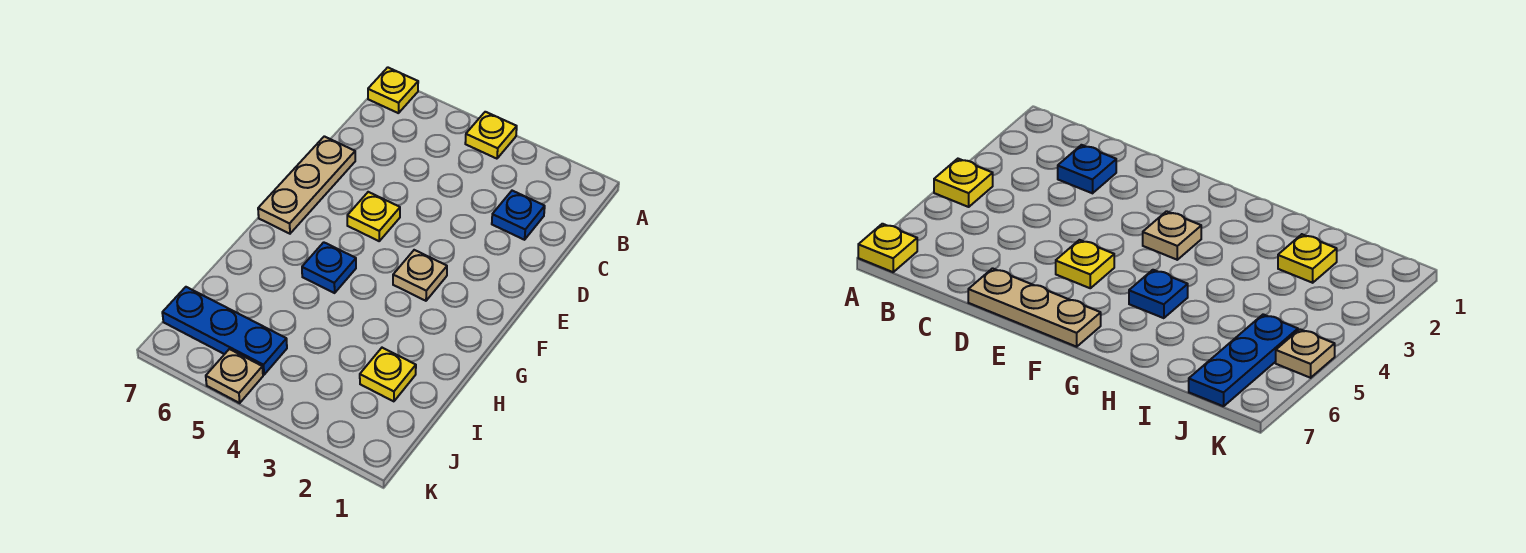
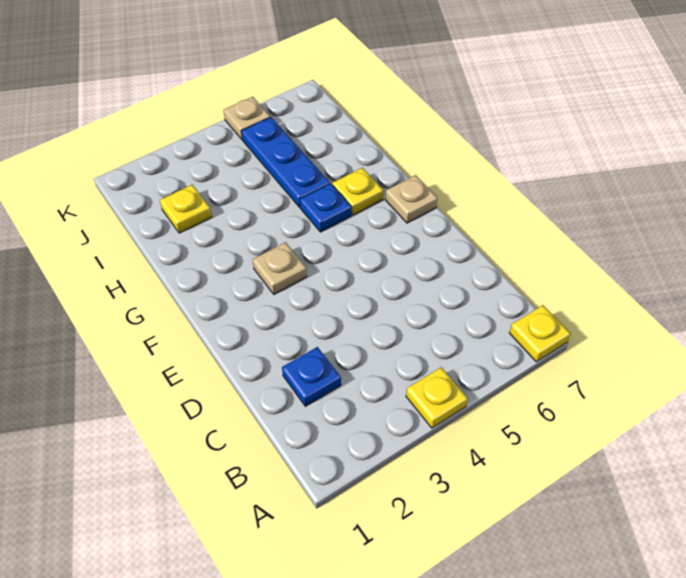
tan 1x3 plate [258,136,355,234] -> tan 1x1 plate [385,175,438,223]
yellow 1x1 plate [347,192,400,241] -> yellow 1x1 plate moved to [332,168,383,215]
blue 1x3 plate [162,287,287,375] -> blue 1x3 plate turned to [241,117,330,207]

